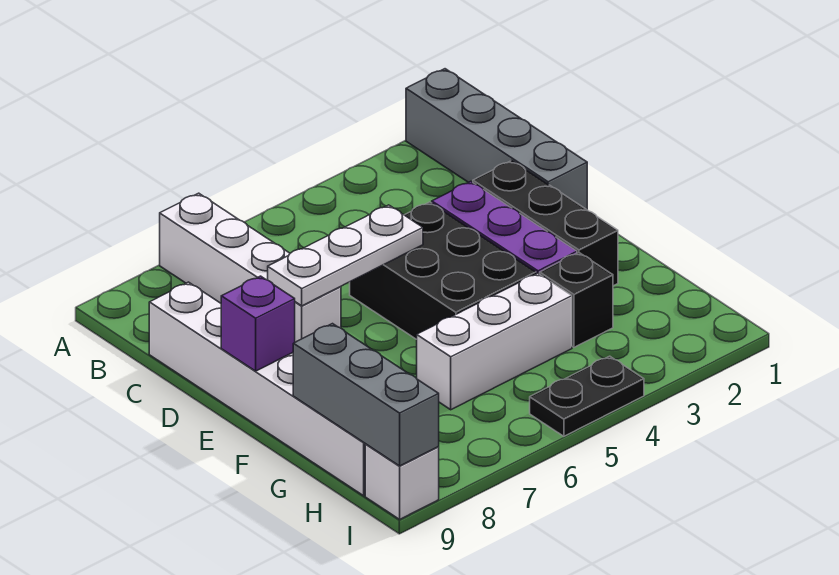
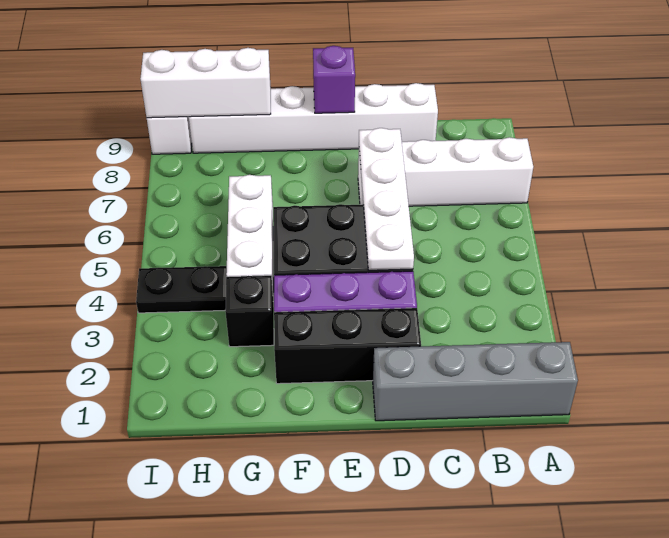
white 1x3 plate [268,205,423,306] -> white 1x4 plate [359,128,414,270]
grey 1x3 brick [293,324,439,466] -> white 1x3 brick [140,48,271,118]
black 1x2 plate [530,356,644,436] -> black 1x2 plate turned to [136,266,227,313]

